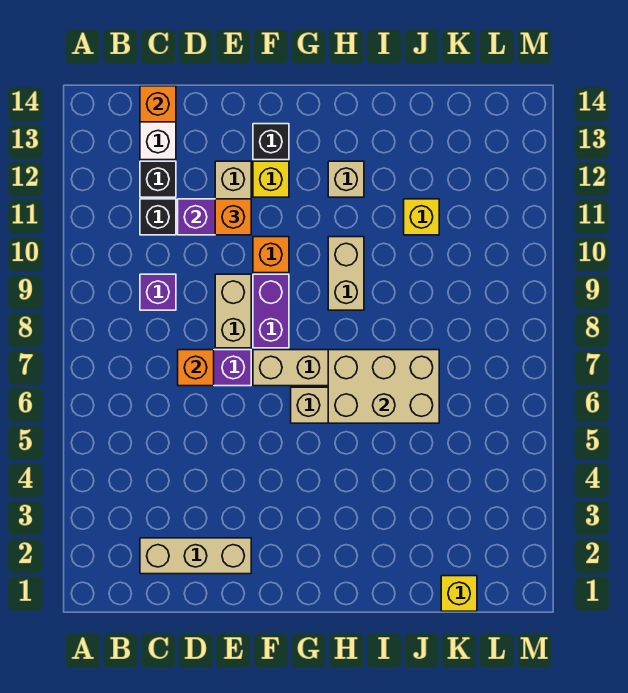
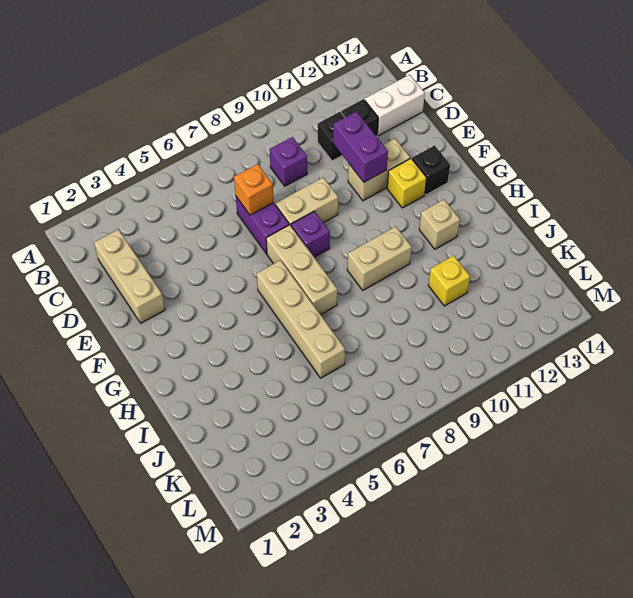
orange 1x1 brick [140,86,176,122] -> none
orange 1x1 brick [215,199,251,235] -> none
purple 1x2 brick [253,274,289,348] -> purple 1x1 brick [291,211,330,257]
orange 1x1 brick [253,237,289,273] -> none
tan 2x3 brick [328,350,439,423] -> none
yellow 1x1 brick [441,576,477,611] -> none

